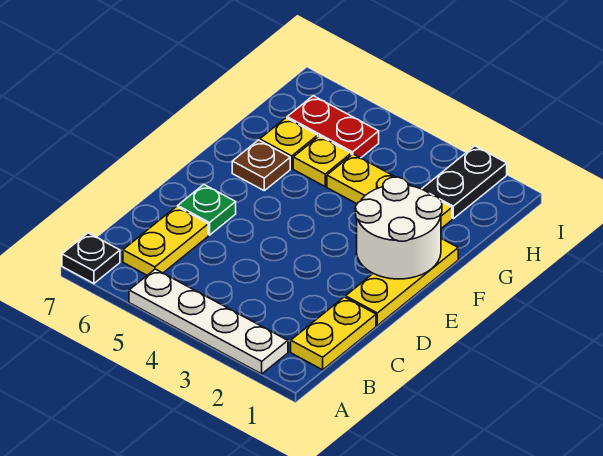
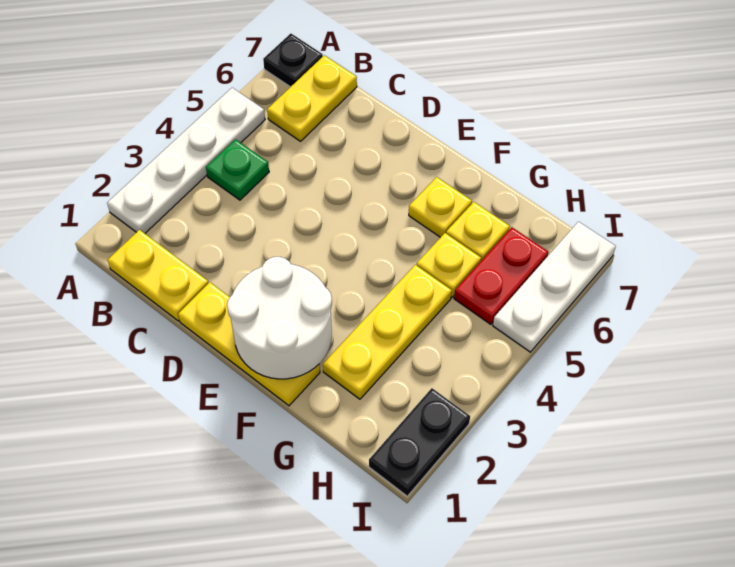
yellow 1x2 plate [123,207,208,275] -> yellow 1x2 plate turned to [267,55,357,141]
green 1x1 plate [178,185,236,235] -> green 1x1 plate moved to [206,139,269,200]
brown 1x1 plate [232,140,290,191] -> yellow 1x1 plate [409,177,472,237]
black 1x2 plate [422,146,507,219] -> black 1x2 plate turned to [369,388,470,496]
none -> white 1x3 plate [493,222,616,352]

